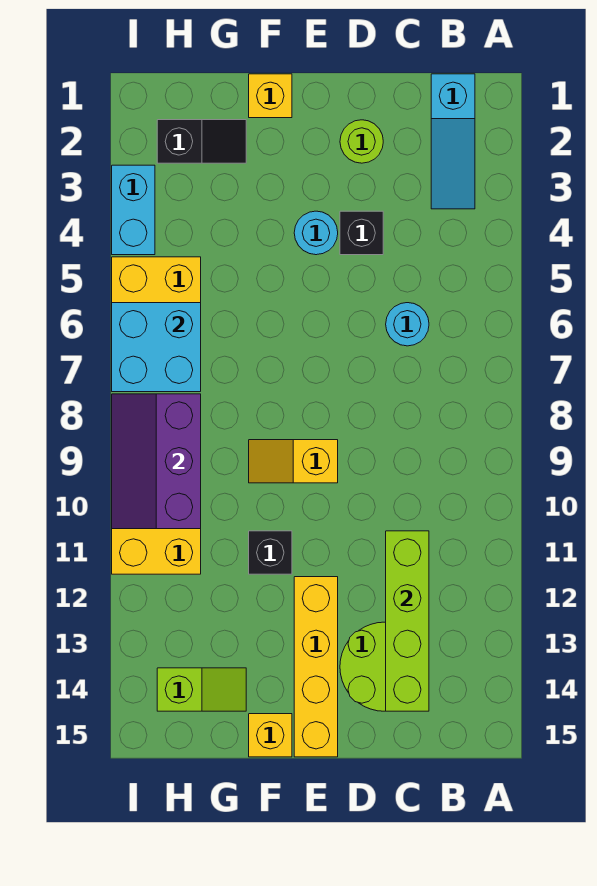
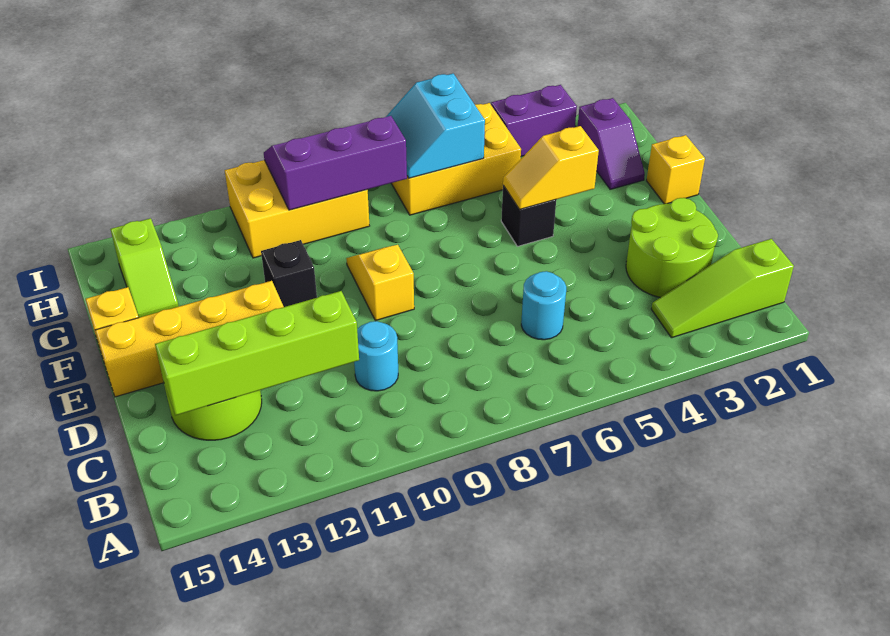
cyan 1x3 slope [431,74,475,209] -> lime 1x3 slope [651,239,794,338]
lime 1x1 round brick [340,120,383,163] -> lime 2x2 round brick [626,198,718,298]
black 1x1 brick [340,211,383,255] -> black 1x1 brick moved to [501,185,556,246]
cyan 1x1 round brick [294,211,338,255] -> cyan 1x1 round brick moved to [354,321,398,391]
none -> yellow 1x2 slope [503,126,599,209]
black 1x2 slope [157,120,246,163] -> purple 1x2 slope [578,98,645,189]
cyan 2x2 brick [112,303,201,392] -> cyan 2x2 slope [386,74,485,178]
cyan 1x2 brick [112,165,155,255] -> purple 1x2 brick [491,85,577,156]

